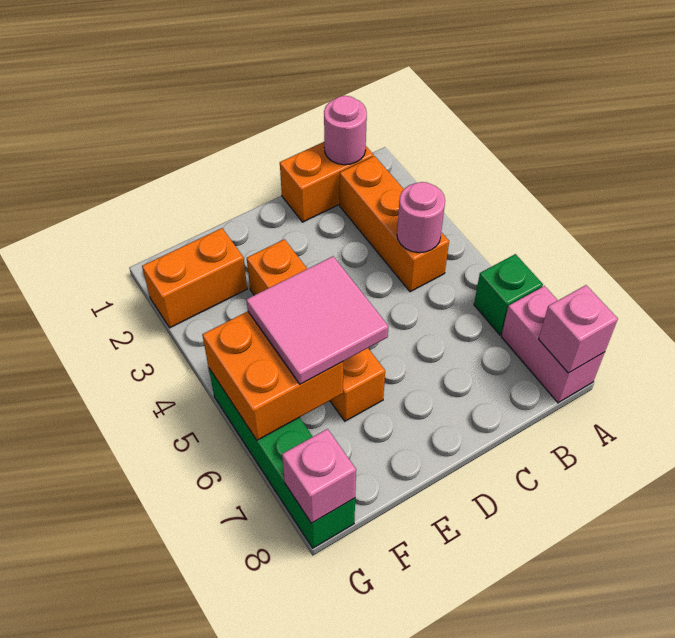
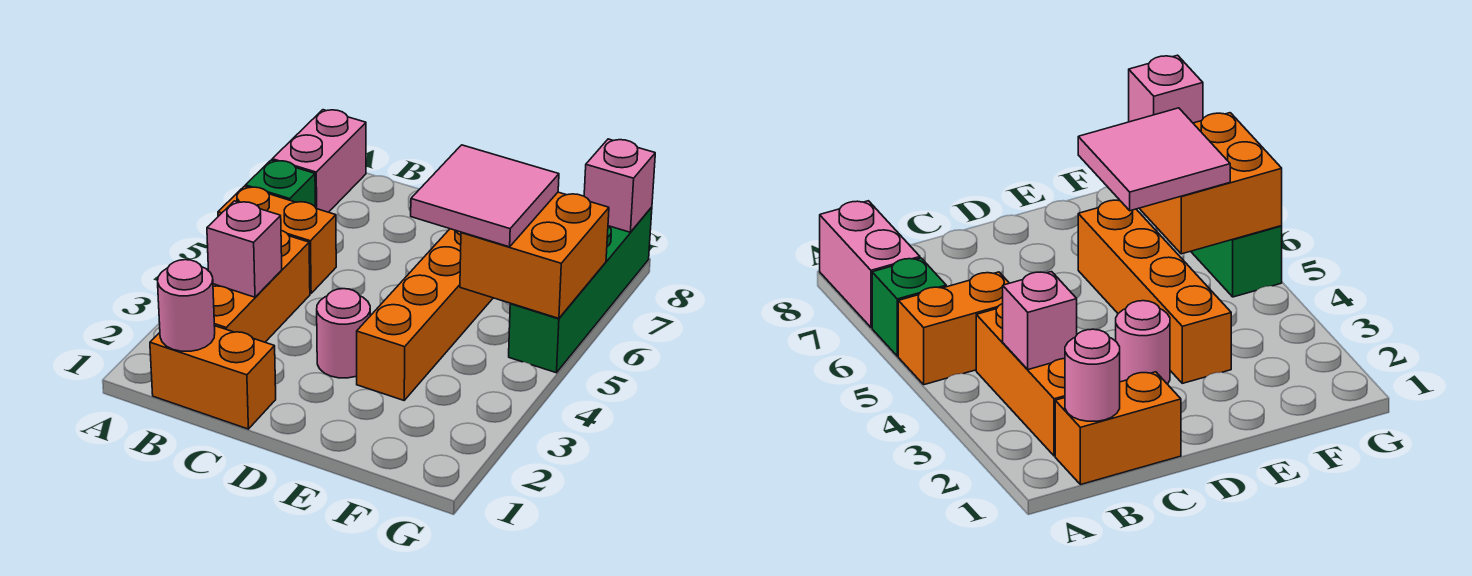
pink 1x1 brick [539,285,618,373] -> pink 1x1 brick moved to [207,201,282,297]
pink 1x1 round brick [397,182,445,253] -> pink 1x1 round brick moved to [317,289,370,378]
orange 1x2 brick [142,228,247,328] -> orange 1x2 brick moved to [218,186,336,294]

